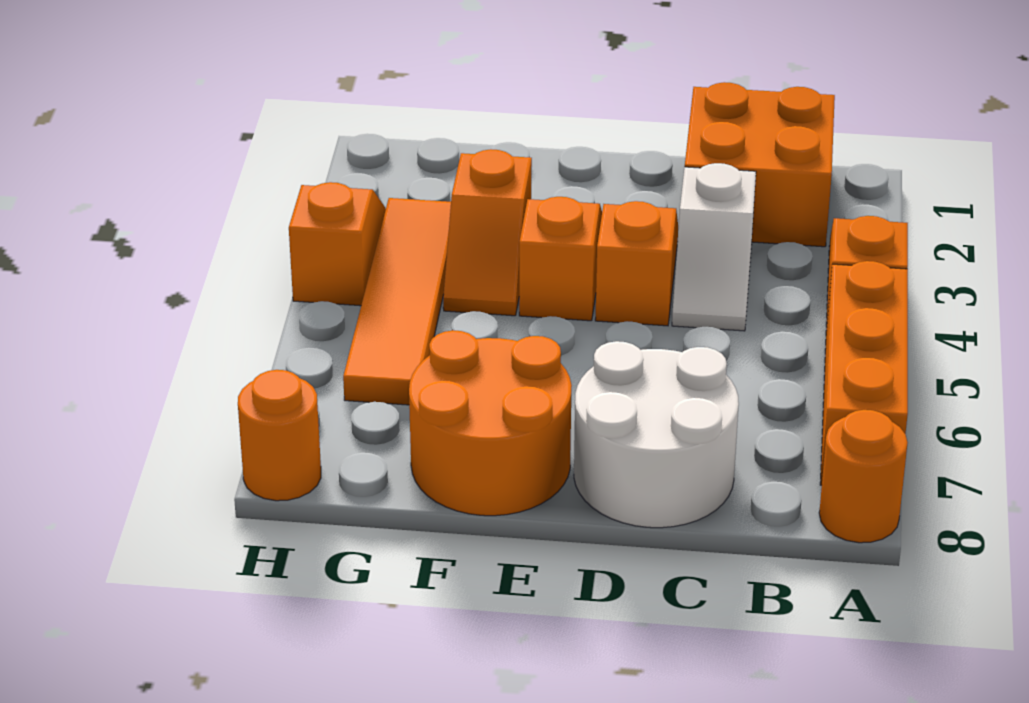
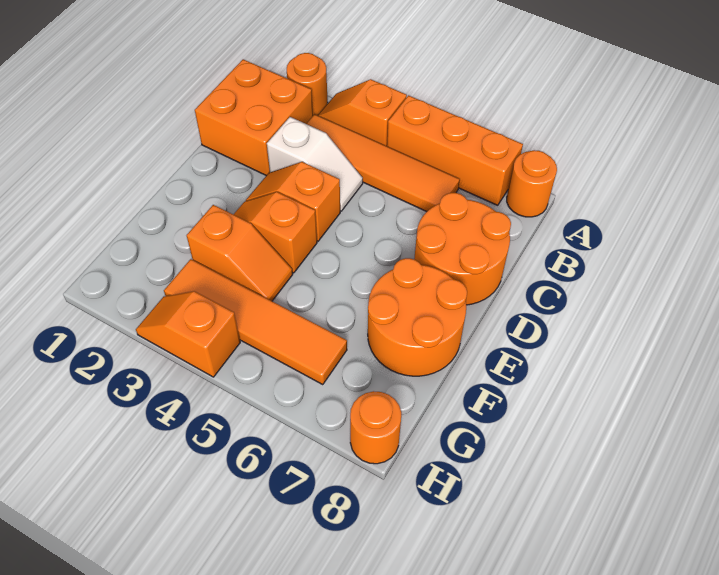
none -> orange 1x1 round brick [287,53,328,115]
none -> orange 1x4 tile [306,114,460,212]
white 2x2 round brick [574,341,739,528] -> orange 2x2 round brick [414,193,511,305]

